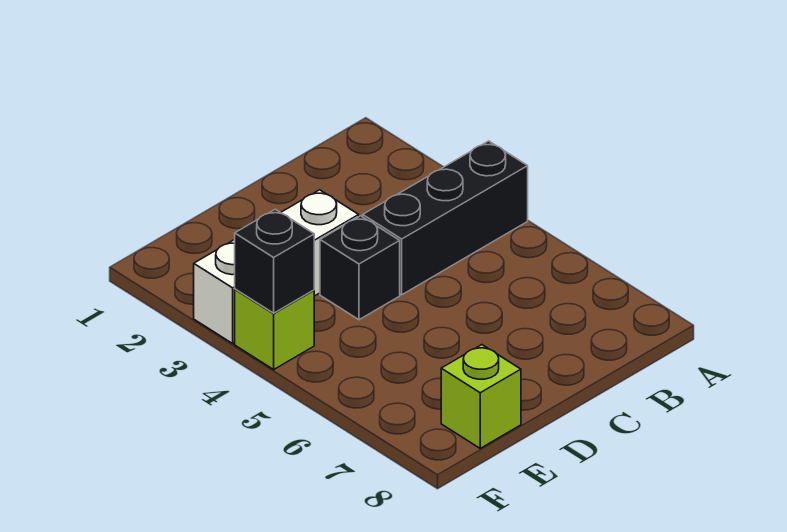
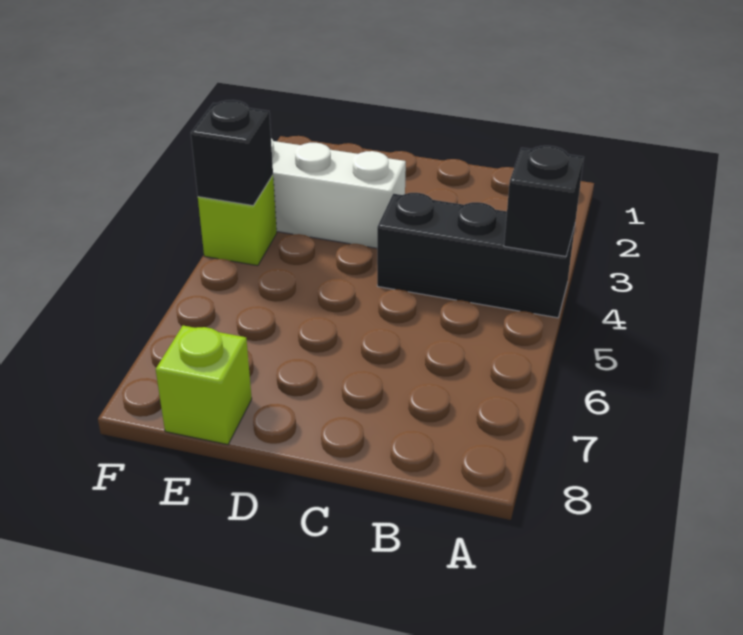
black 1x1 brick [320,216,400,320] -> black 1x1 brick moved to [504,146,584,257]

